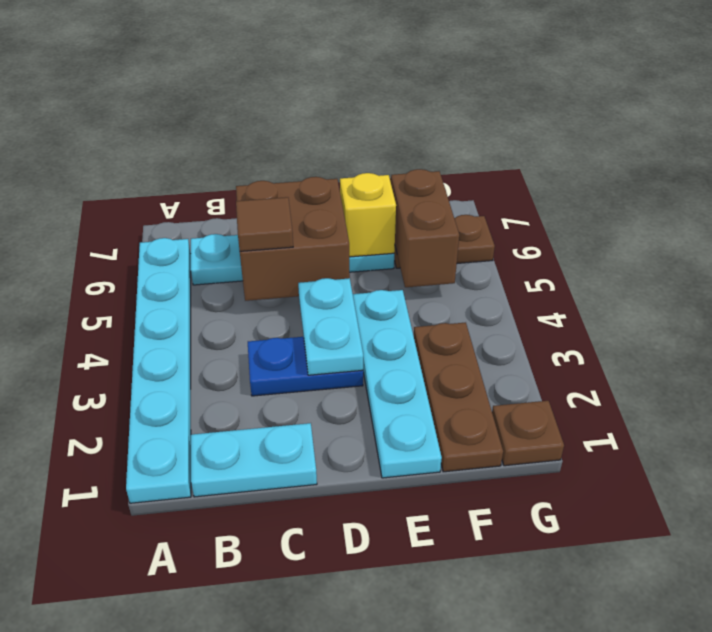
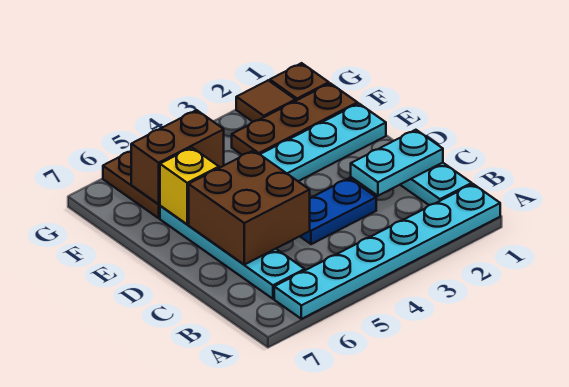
blue 1x2 plate [248,337,363,396] -> blue 1x2 plate turned to [300,178,376,244]
brown 1x1 tile [236,197,293,251] -> brown 1x1 tile moved to [236,80,295,122]
cyan 1x2 plate [298,278,363,375] -> cyan 1x2 plate moved to [351,130,443,196]

